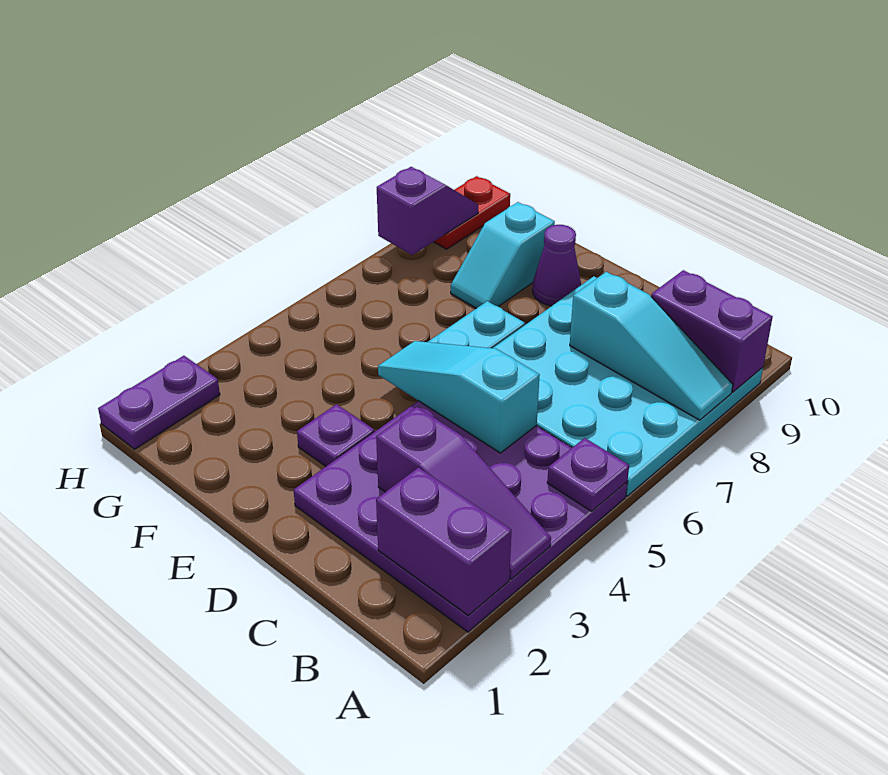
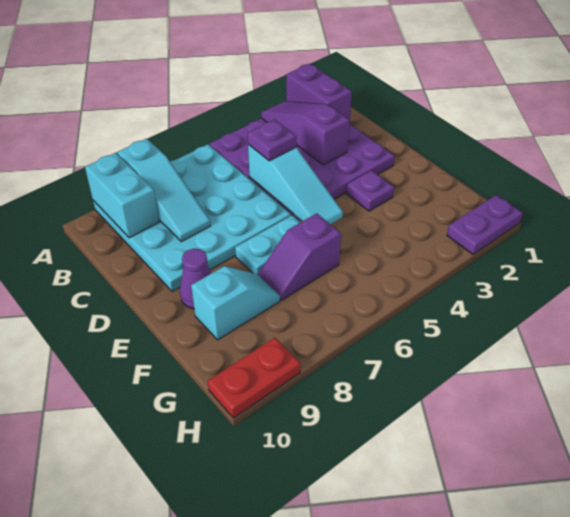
purple 1x1 plate [547,438,629,511] -> purple 1x1 plate moved to [248,120,296,161]
cyan 1x3 slope [570,272,733,420] -> cyan 1x3 slope turned to [117,139,211,242]
purple 1x2 brick [651,270,773,392] -> cyan 1x2 brick [85,153,159,238]
purple 1x2 slope [377,167,478,255] -> purple 1x2 slope moved to [258,213,341,300]

